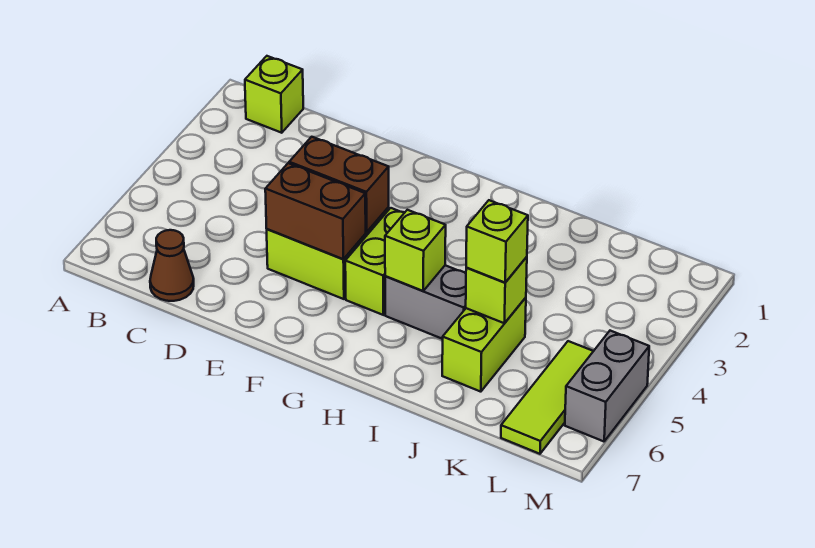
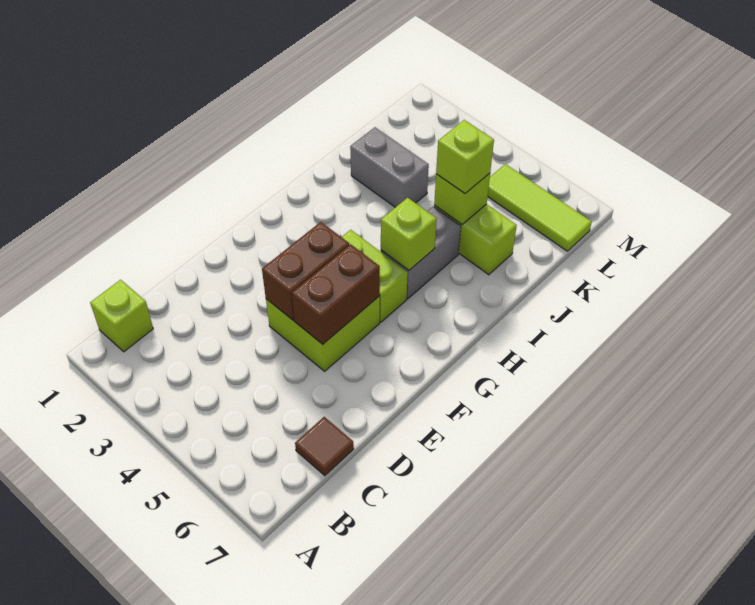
brown 1x1 cone [150,230,194,301] -> brown 1x1 tile [295,417,354,476]
grey 1x2 brick [565,331,649,441] -> grey 1x2 brick moved to [350,127,429,207]

